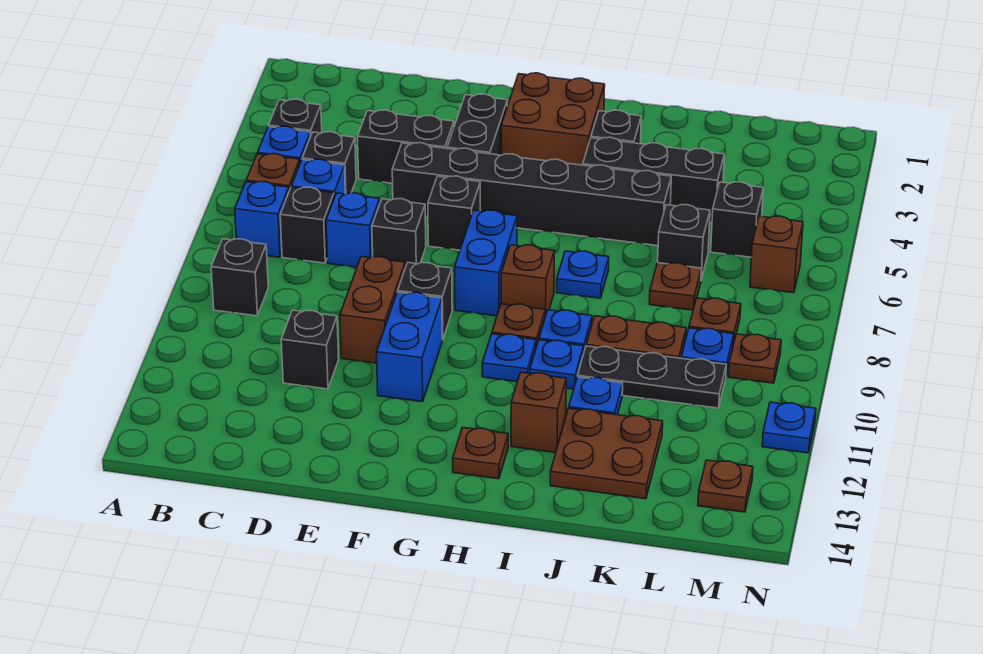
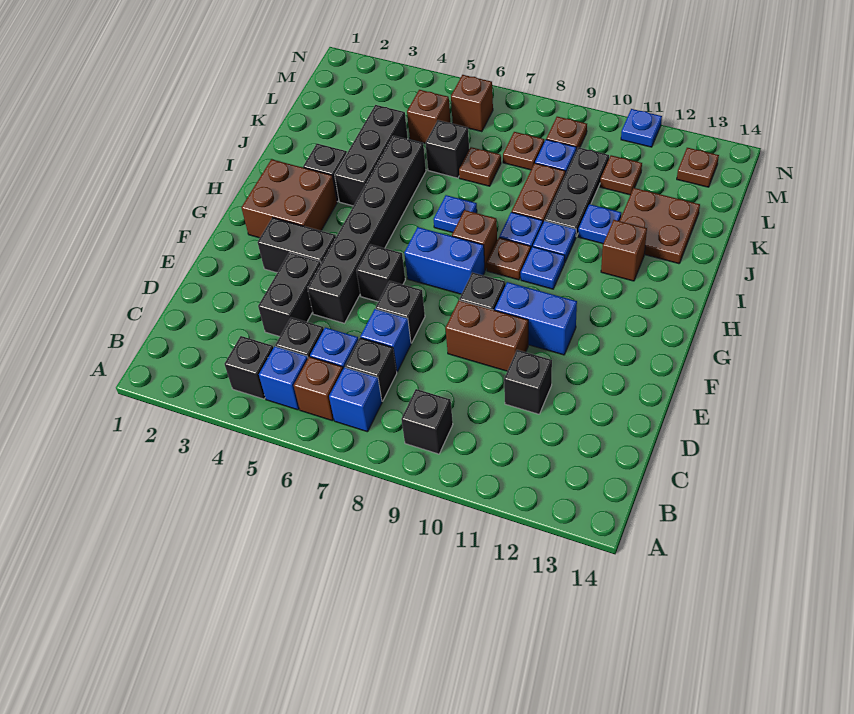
brown 1x1 plate [453,427,508,479] -> brown 1x1 plate moved to [600,155,642,195]
black 1x1 brick [711,182,763,257] -> brown 1x1 brick [407,90,450,143]

